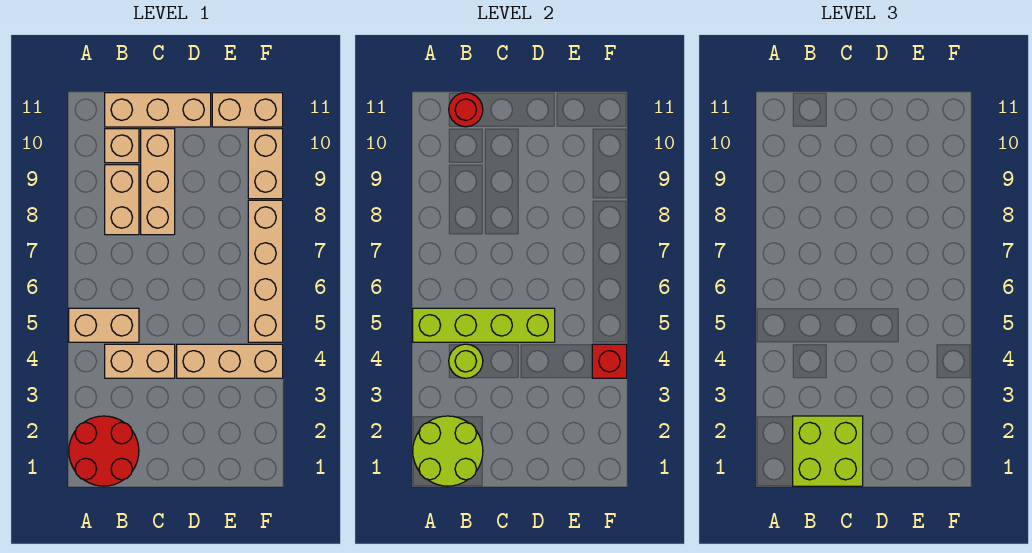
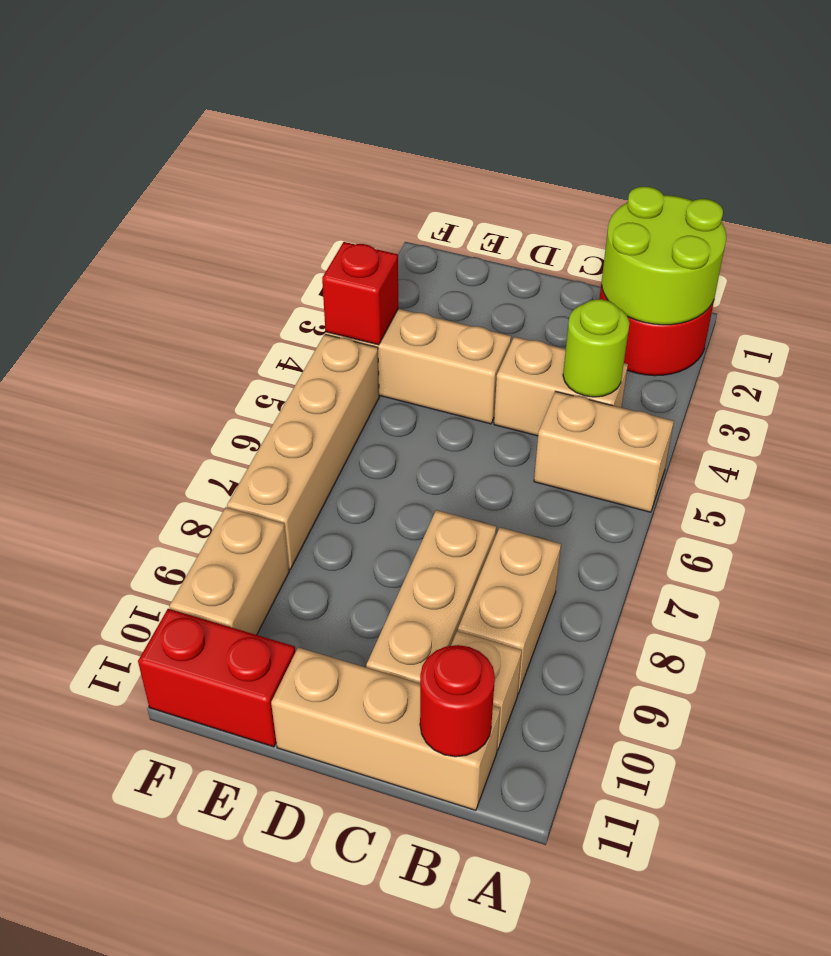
lime 1x4 brick [413,308,555,342] -> none
lime 2x2 brick [793,416,863,486] -> none
tan 1x2 brick [212,93,283,127] -> red 1x2 brick [138,609,295,747]

